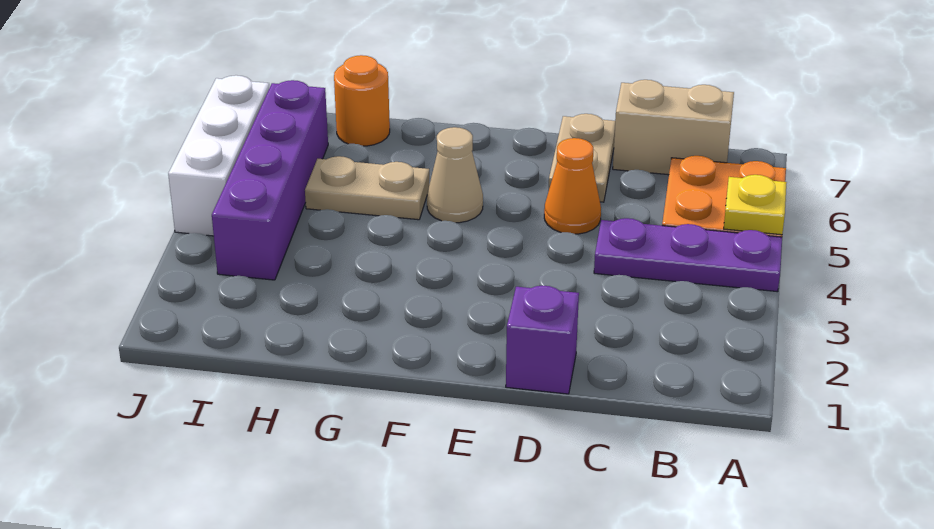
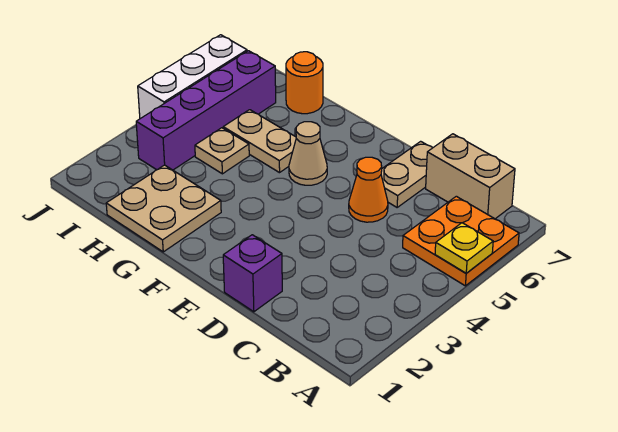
purple 1x3 plate [594,218,782,292] -> none
none -> tan 2x2 plate [106,165,221,252]
none -> tan 1x1 plate [195,128,249,174]

